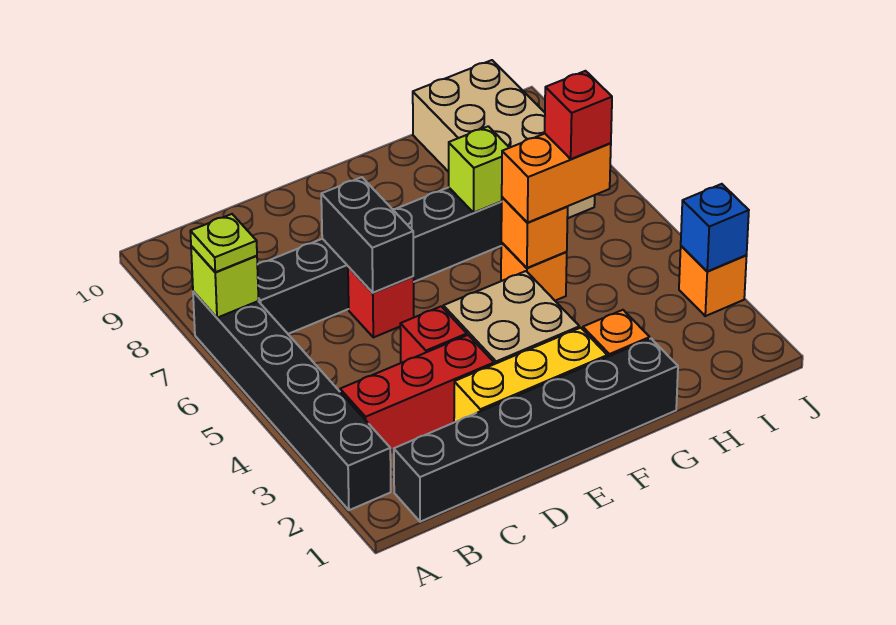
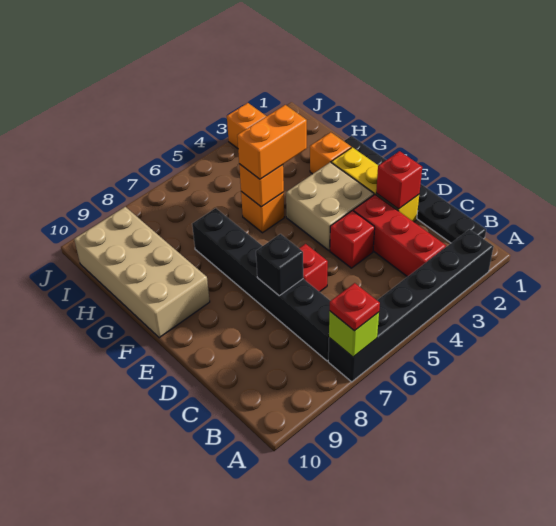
lime 1x1 plate [190,214,257,272] -> red 1x1 plate [330,283,380,331]
black 1x6 brick [394,339,678,522] -> black 1x6 plate [344,136,486,243]
black 1x2 brick [321,177,413,293] -> black 1x1 brick [256,234,303,296]
orange 1x2 brick [502,134,611,223] -> orange 1x2 brick turned to [237,105,307,179]
lime 1x1 brick [449,126,509,212] -> none
red 1x1 brick [545,71,612,159] -> red 1x1 brick moved to [376,151,422,209]
tan 2x4 brick [413,60,595,218] -> tan 2x4 brick turned to [74,207,210,338]
blue 1x1 brick [681,184,749,271] -> none

